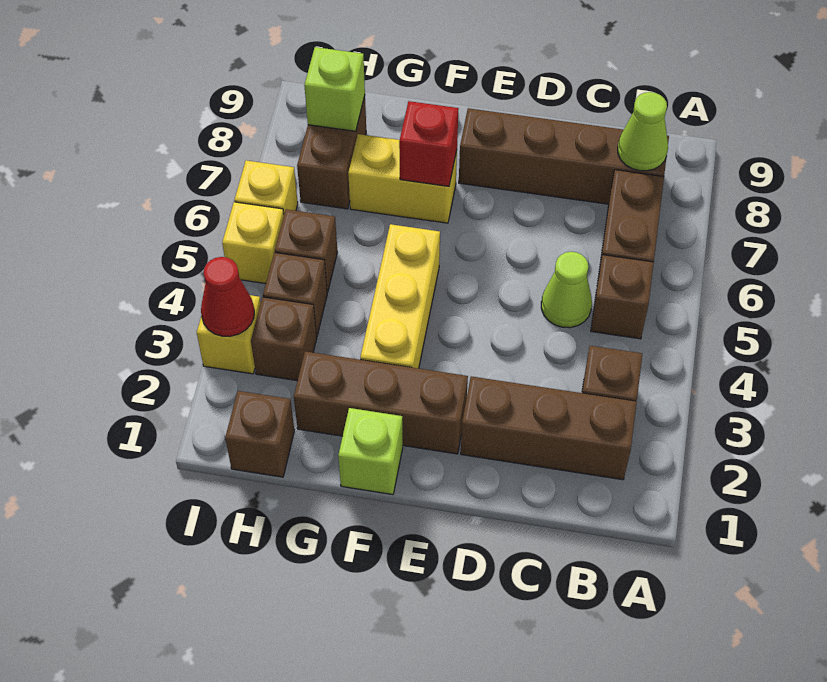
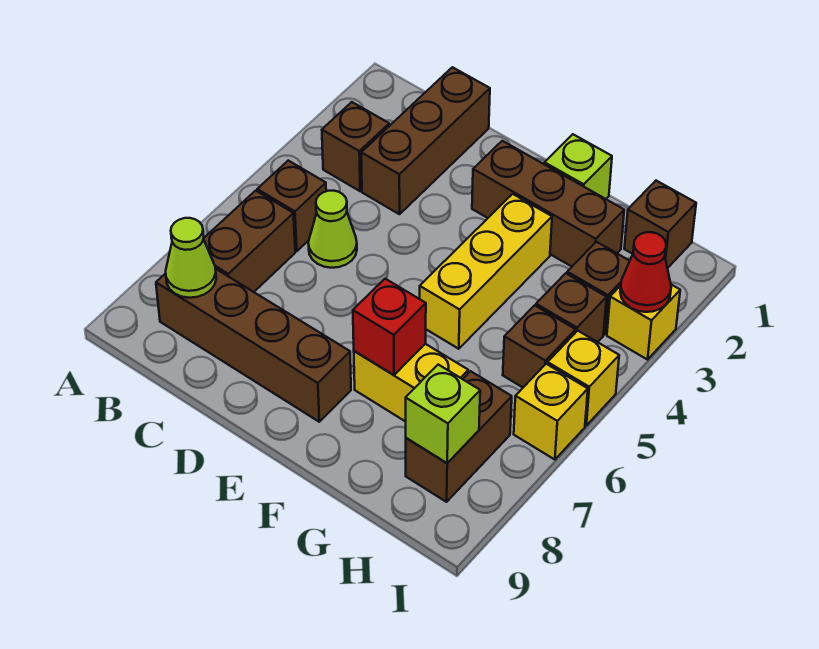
brown 1x3 brick [461,376,637,480] -> brown 1x3 brick turned to [361,67,490,214]

